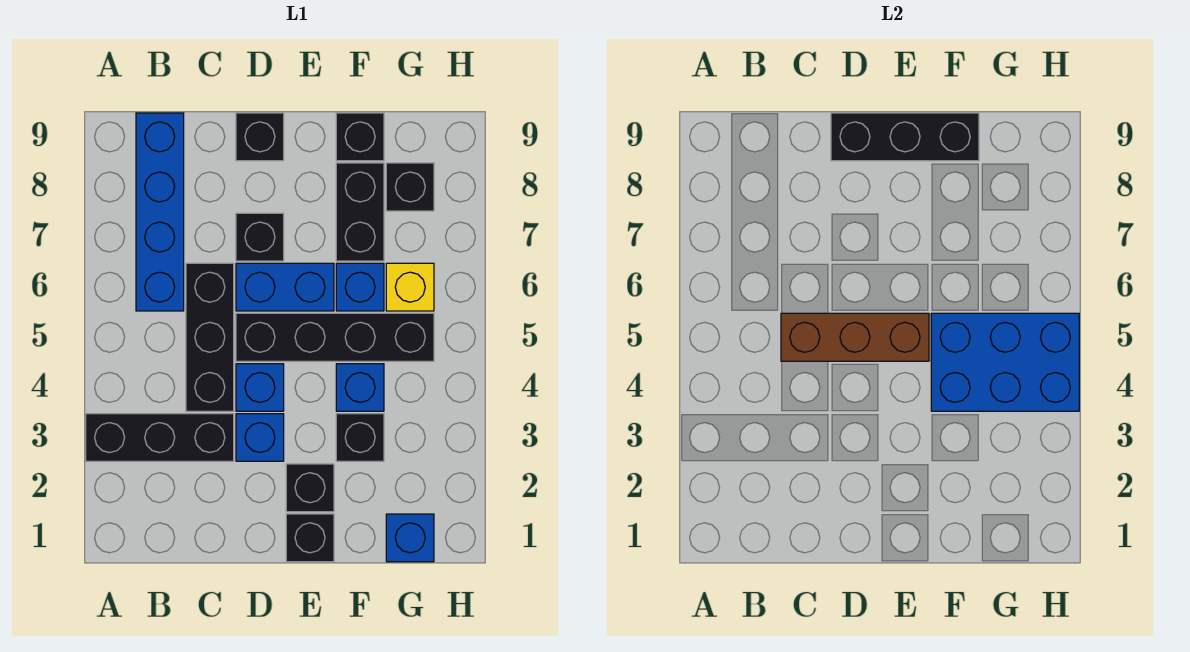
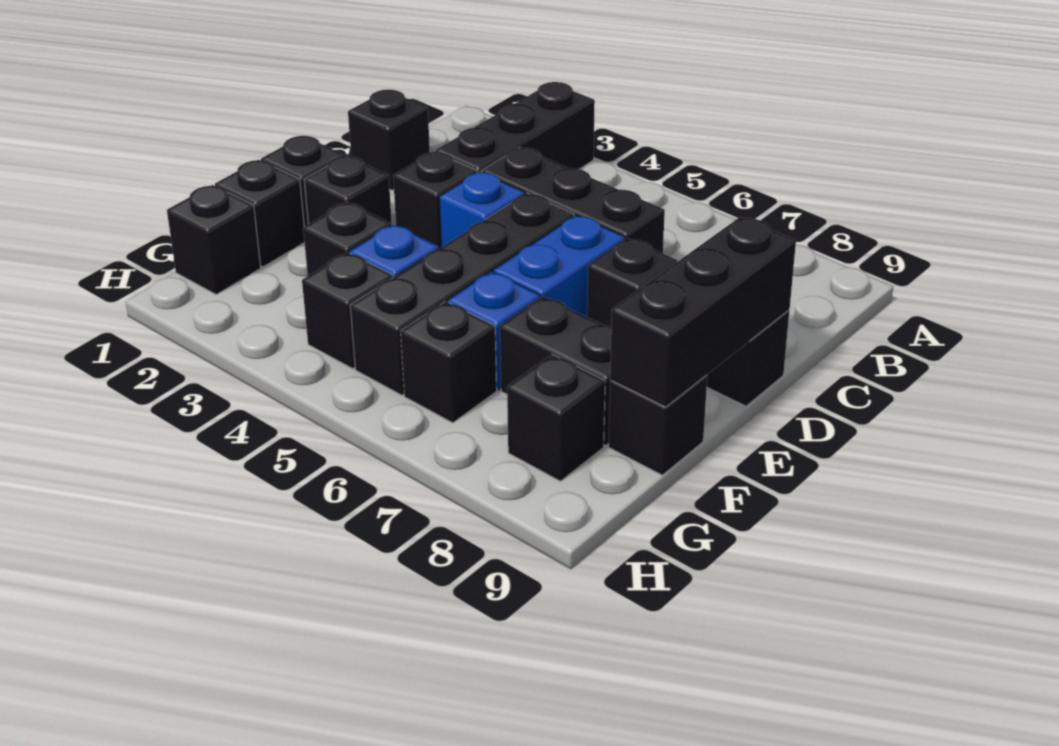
blue 1x4 brick [136,113,184,311] -> none
none -> black 1x1 brick [348,90,430,190]
brown 1x3 brick [781,313,929,361] -> none
blue 1x1 brick [236,414,284,461] -> black 1x1 brick [393,152,477,248]
none -> black 1x1 brick [215,160,304,267]
blue 2x3 brick [931,313,1079,411] -> none
blue 1x1 brick [386,514,434,562] -> black 1x1 brick [167,185,261,294]
none -> black 1x1 brick [302,252,393,369]
yellow 1x1 brick [386,263,434,311] -> black 1x1 brick [401,301,497,423]

